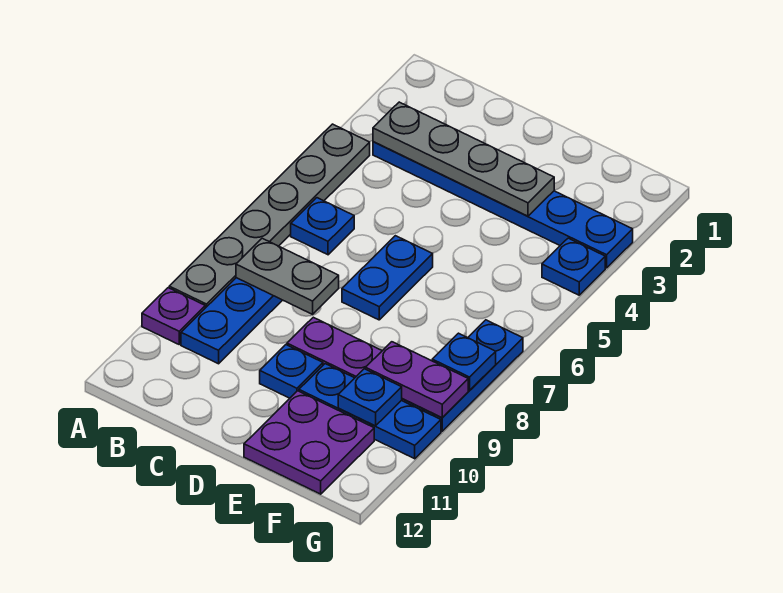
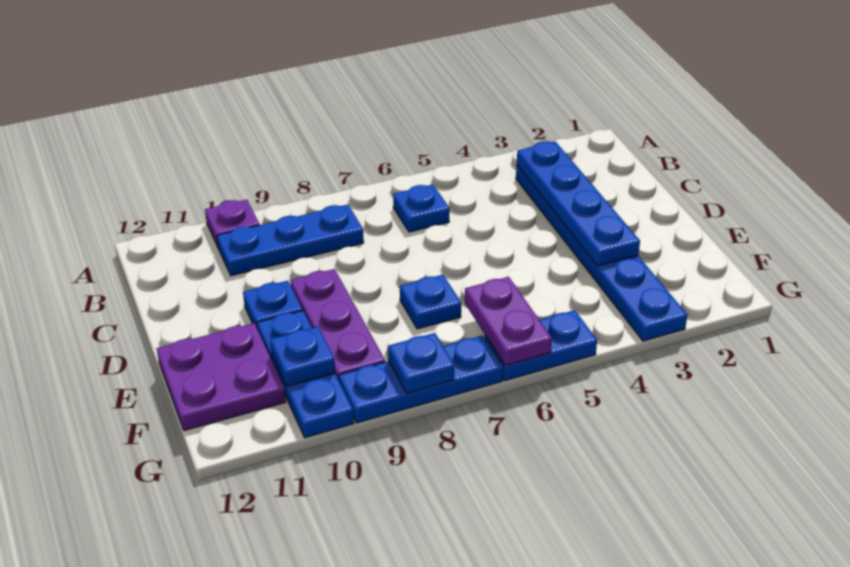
grey 1x6 plate [169,124,370,308] -> none
grey 1x4 plate [373,102,554,216] -> blue 1x4 plate [517,141,640,266]
grey 1x2 plate [236,238,339,314] -> none
blue 1x2 plate [342,236,433,320] -> blue 1x2 plate moved to [485,310,597,381]
purple 1x2 plate [366,342,468,418] -> purple 1x2 plate moved to [465,277,552,366]
blue 1x1 plate [542,238,605,295] -> blue 1x1 plate moved to [400,275,461,329]

